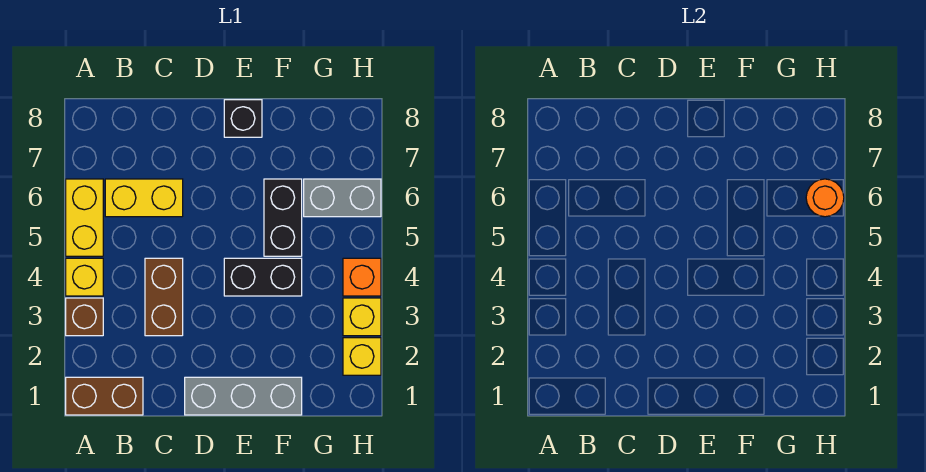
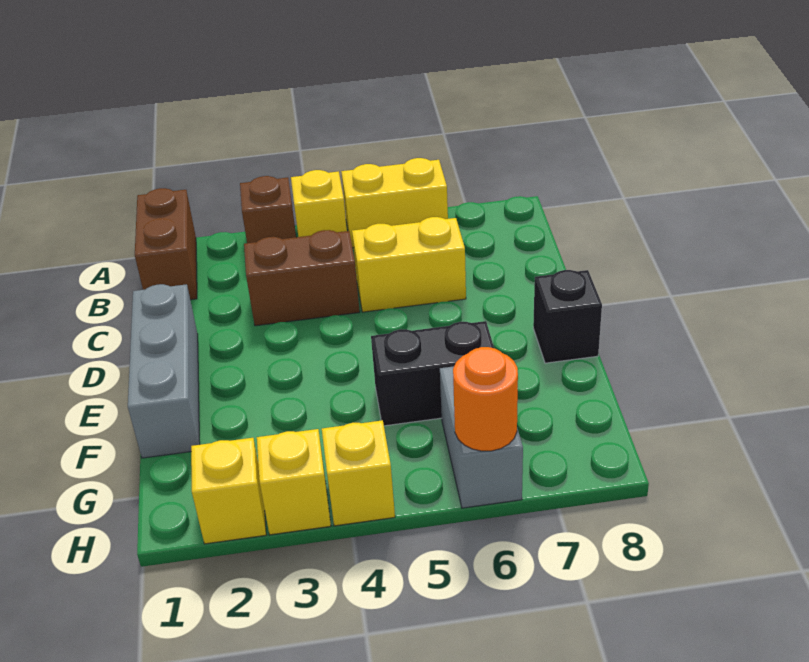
yellow 1x2 brick [105,179,183,217] -> yellow 1x2 brick turned to [352,217,466,312]
black 1x2 brick [224,258,302,296] -> none
orange 1x1 brick [343,258,381,296] -> yellow 1x1 brick [322,420,395,526]

